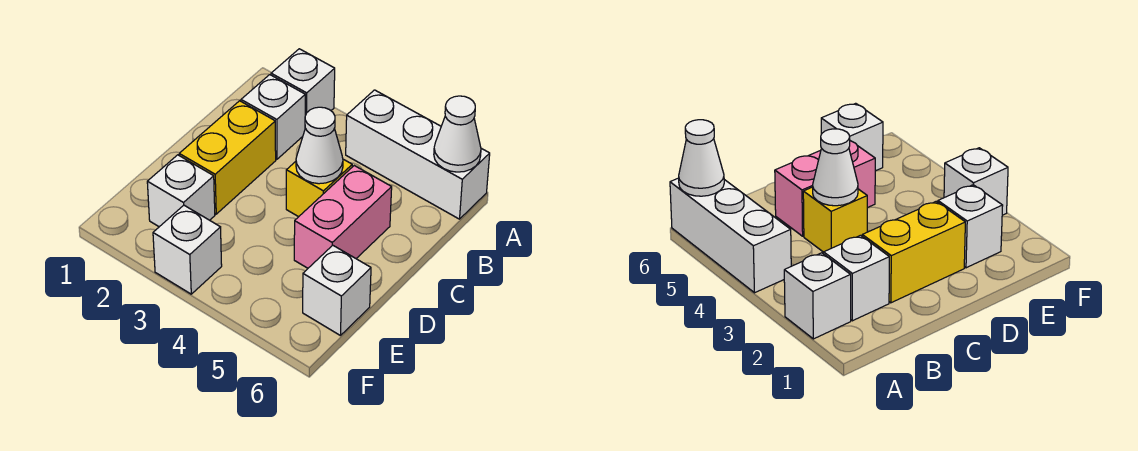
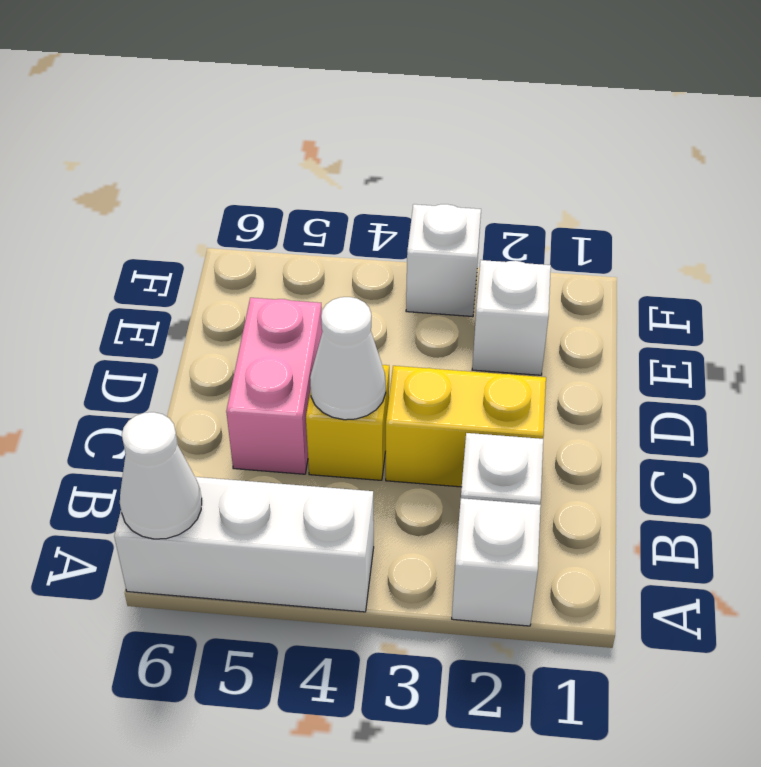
yellow 1x2 brick [179,101,276,214] -> yellow 1x2 brick turned to [386,366,546,487]
white 1x1 brick [303,245,371,336] -> none

